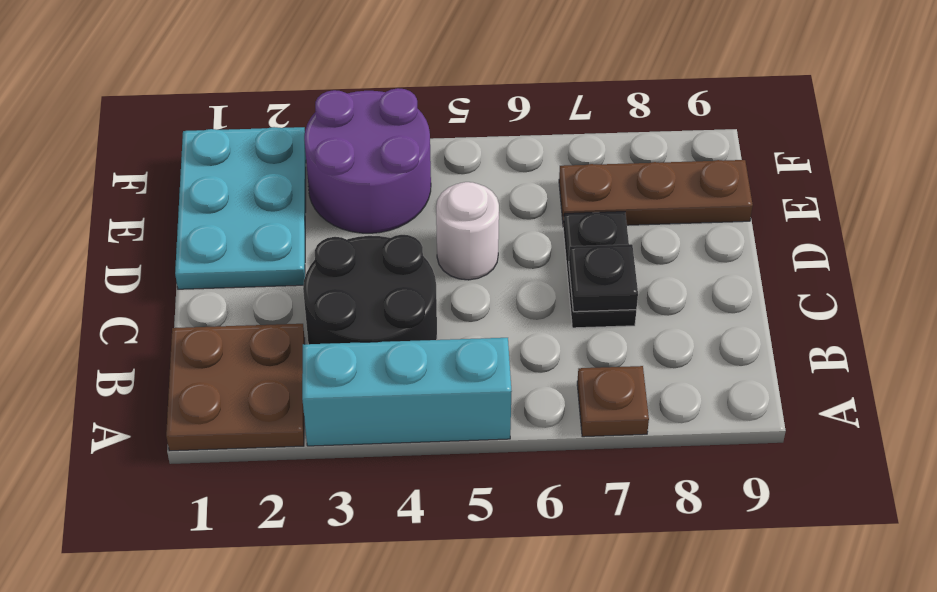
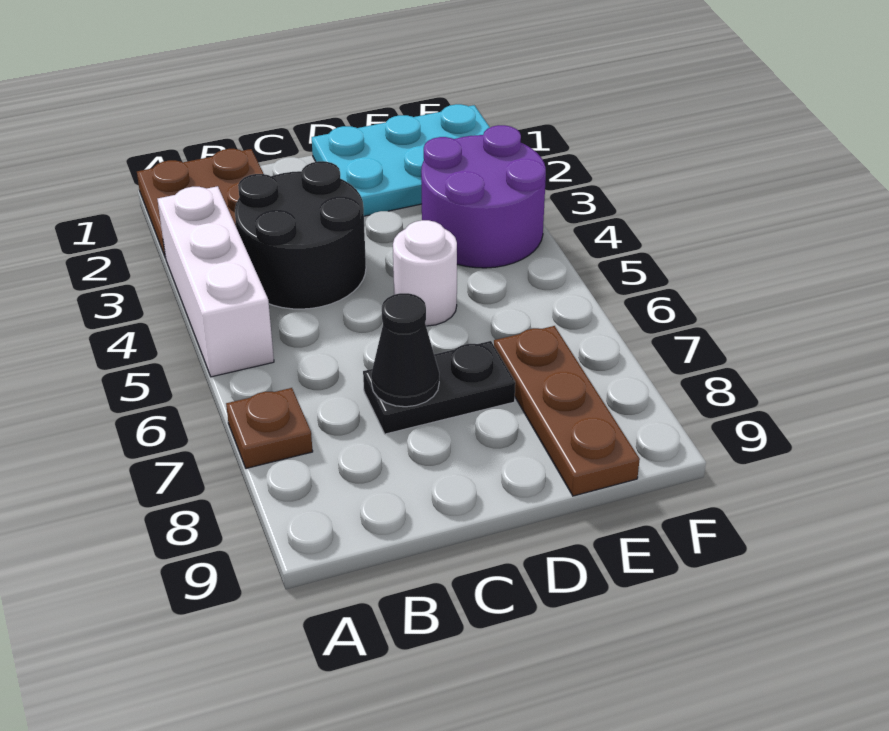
cyan 1x3 brick [302,338,512,446] -> white 1x3 brick [158,186,274,377]
black 1x1 plate [569,244,638,312] -> black 1x1 cone [371,293,439,407]

